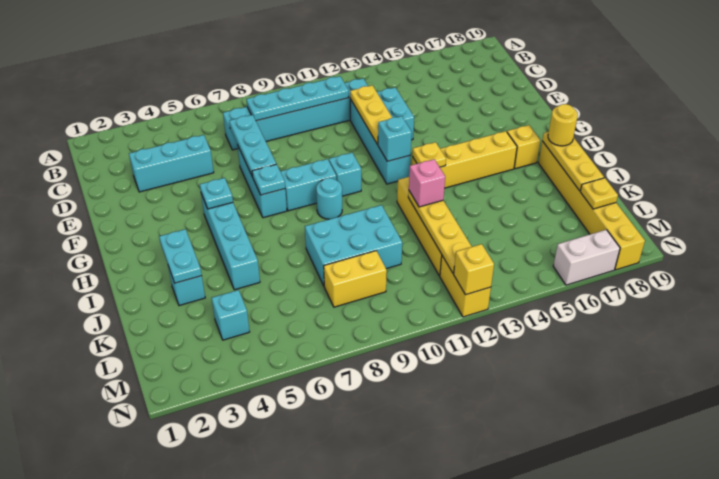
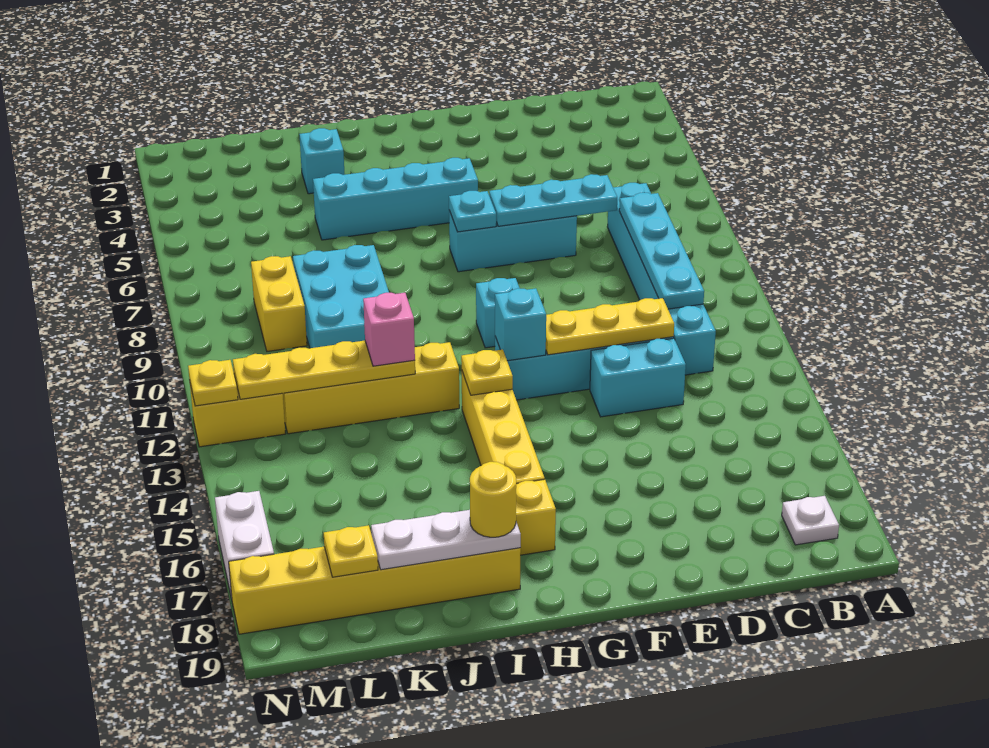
none -> white 1x1 plate [782,496,839,545]
cyan 1x3 brick [129,135,214,192] -> none
cyan 1x1 plate [200,178,233,209] -> none
cyan 1x2 brick [280,159,336,211] -> none
cyan 1x1 round brick [316,178,342,219] -> none
cyan 1x2 plate [159,229,202,283] -> none
yellow 1x3 plate [542,132,604,191] -> white 1x3 plate [371,510,521,570]
cyan 1x1 brick [212,290,250,340] -> none
yellow 1x1 brick [454,244,494,295] -> yellow 1x1 plate [188,360,238,406]

